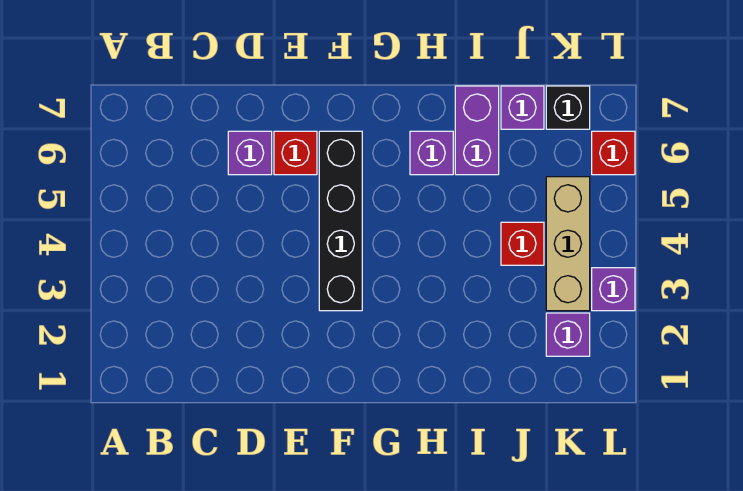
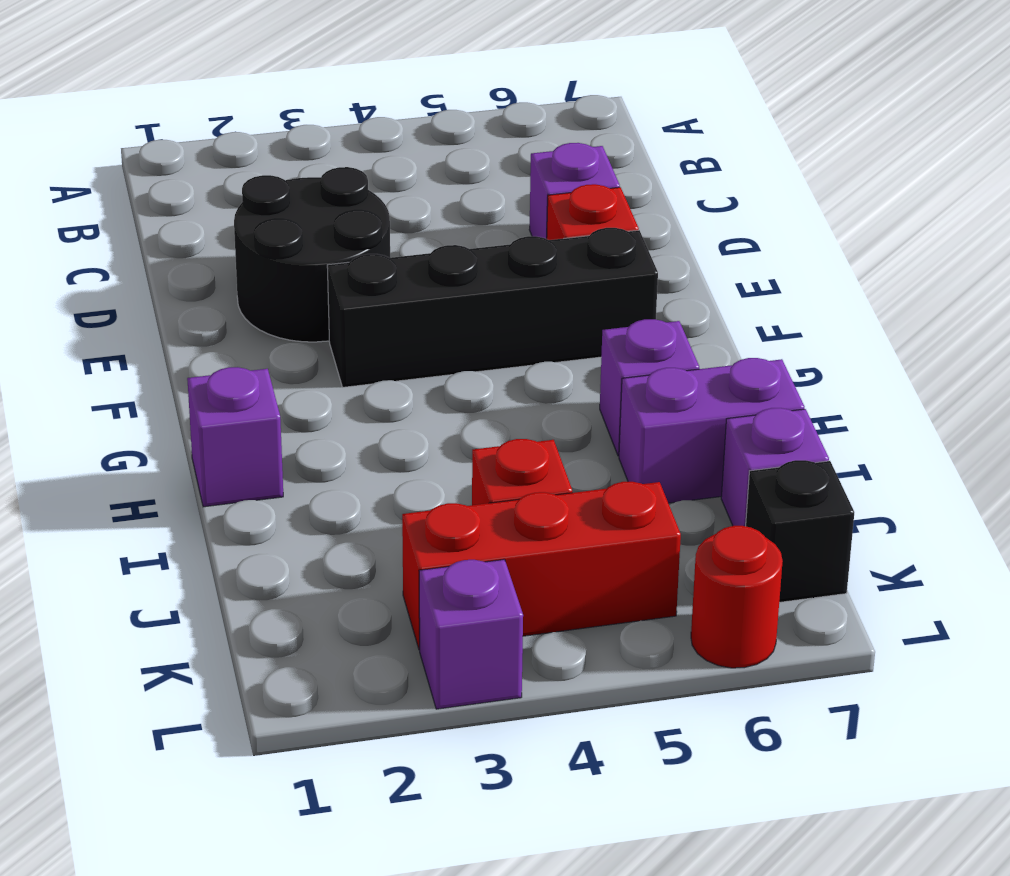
none -> black 2x2 round brick [234,167,390,342]
purple 1x1 brick [546,313,590,356] -> purple 1x1 brick moved to [187,367,283,507]
tan 1x3 brick [546,177,590,311] -> red 1x3 brick [402,482,681,650]
red 1x1 brick [592,131,635,175] -> red 1x1 round brick [691,526,783,668]

